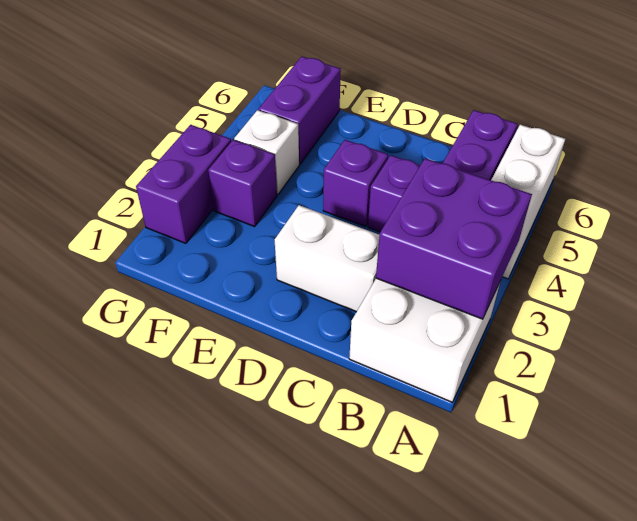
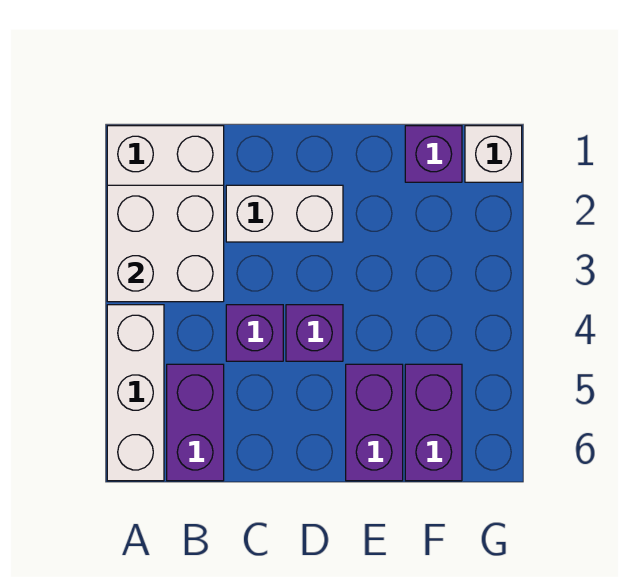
purple 2x2 brick [376,158,532,319] -> white 2x2 brick [107,185,224,302]
purple 1x1 brick [208,140,277,227] -> purple 1x1 brick moved to [405,126,462,182]
white 1x1 brick [234,110,299,194] -> white 1x1 brick moved to [465,126,522,182]
purple 1x2 brick [136,125,231,243] -> purple 1x2 brick moved to [346,364,403,481]

